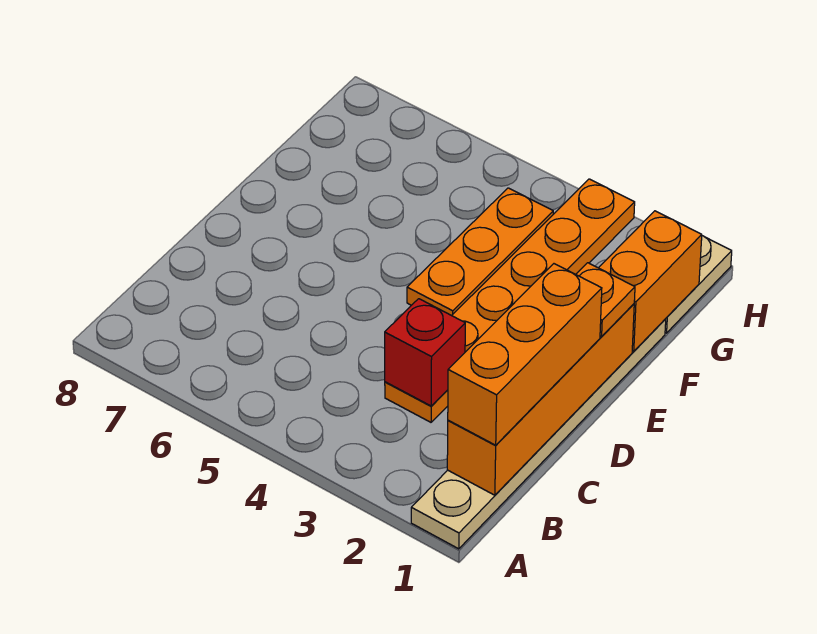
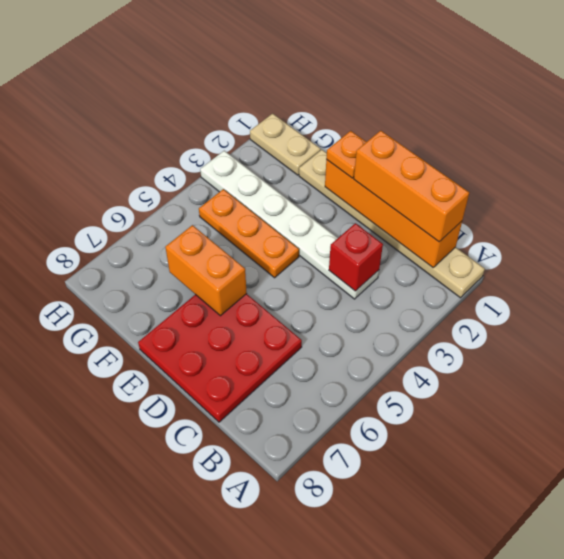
orange 1x6 plate [385,179,635,422] -> white 1x6 plate [200,151,379,299]
none -> red 3x3 plate [138,294,302,422]
orange 1x2 brick [599,211,702,351] -> orange 1x2 brick moved to [165,225,247,316]

